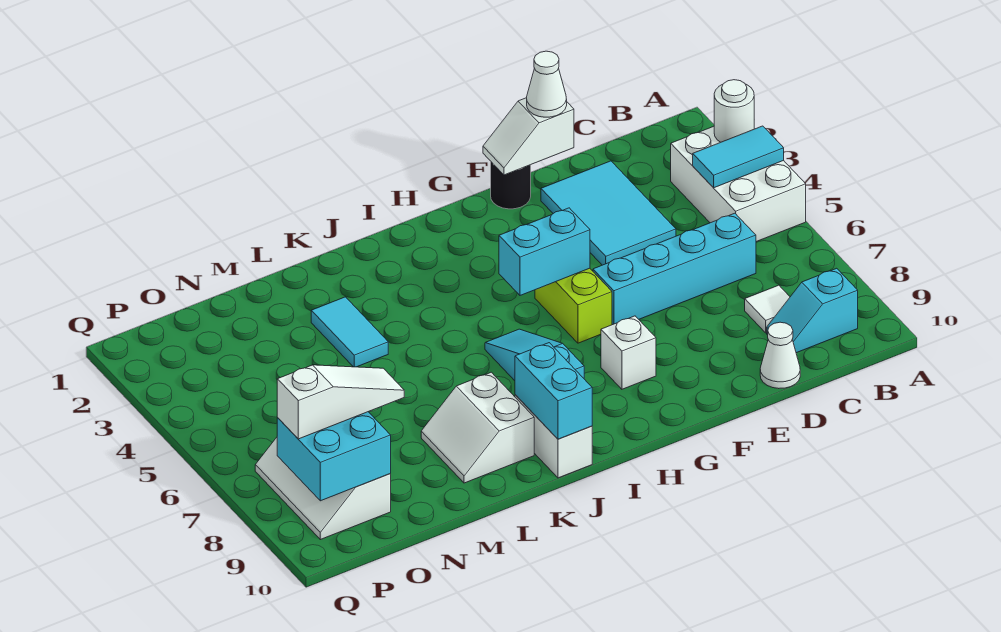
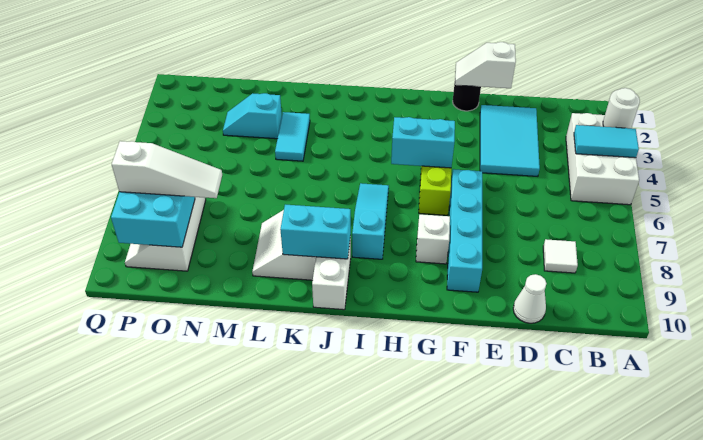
cyan 1x2 slope [767,268,858,353] -> cyan 1x2 slope moved to [223,93,282,139]
cyan 1x4 brick [593,213,756,325] -> cyan 1x4 brick turned to [447,169,482,292]
white 1x1 cone [527,51,567,117] -> none
cyan 1x2 brick [515,343,592,439] -> cyan 1x2 brick turned to [280,205,351,259]

